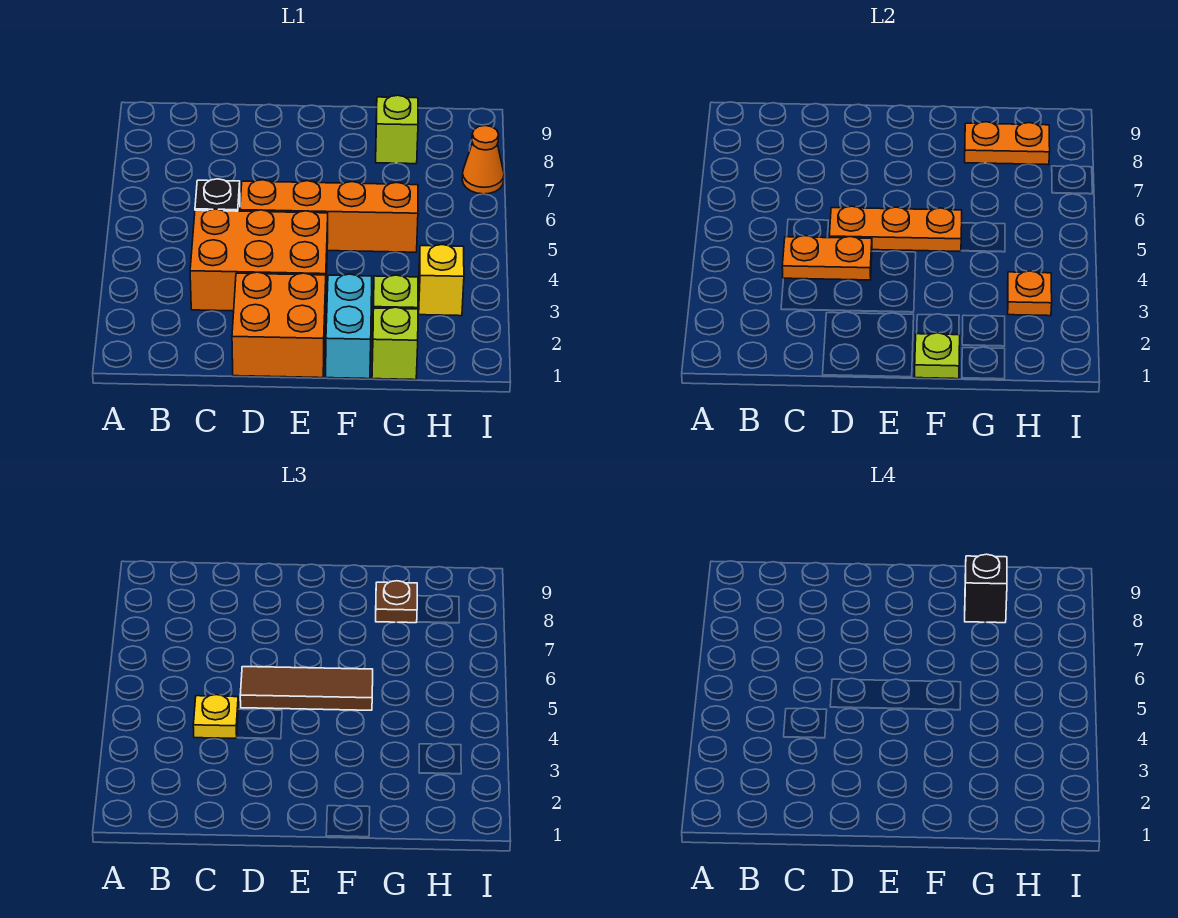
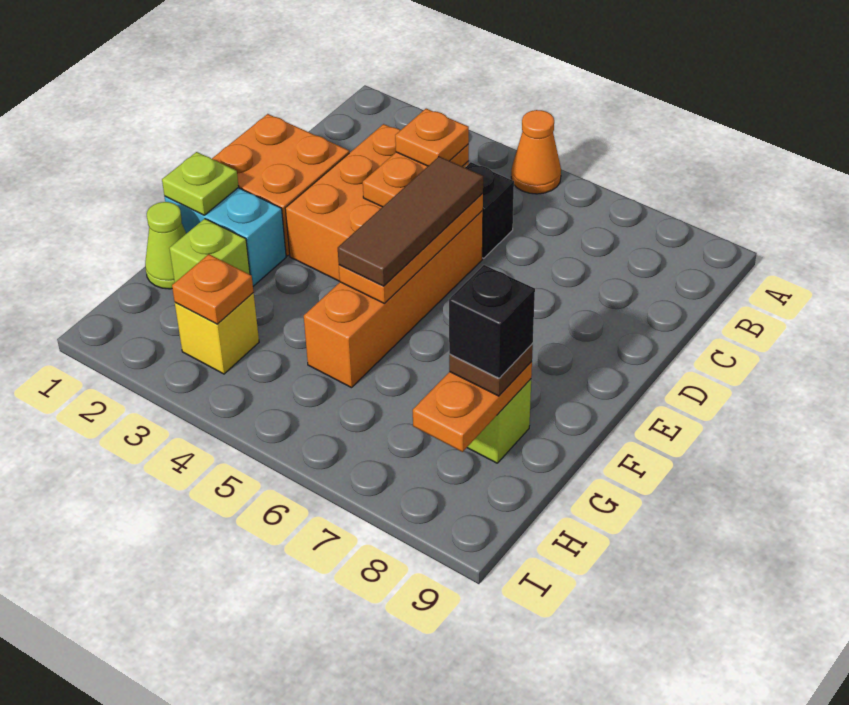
yellow 1x1 plate [193,695,238,738] -> orange 1x1 plate [395,109,469,166]
lime 1x1 brick [372,307,418,380] -> lime 1x1 cone [145,202,186,289]
orange 1x1 cone [462,126,504,194] -> orange 1x1 cone moved to [511,110,561,194]

